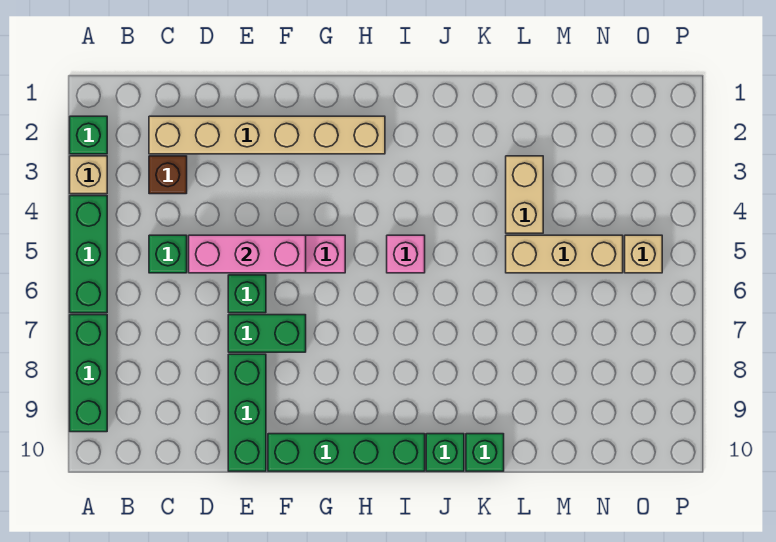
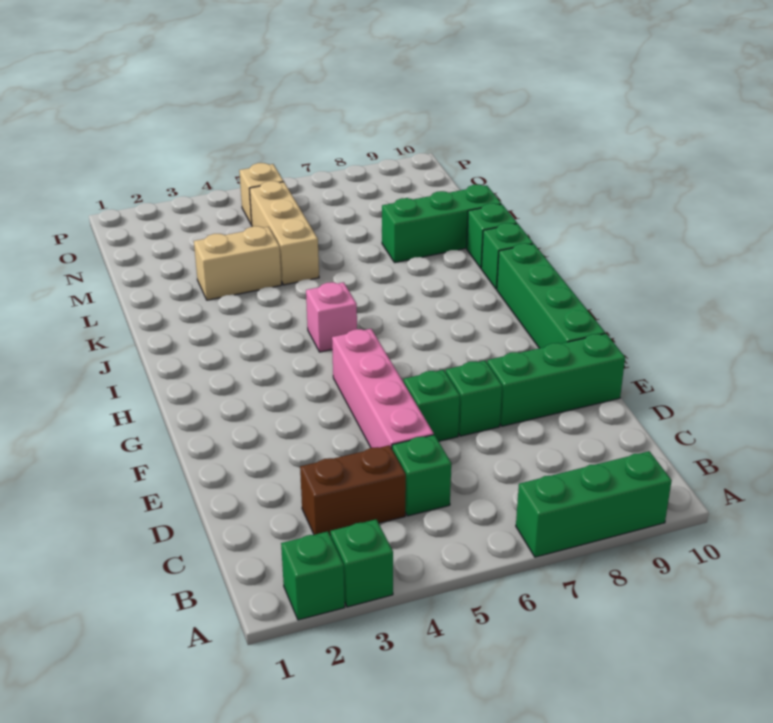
tan 1x1 brick [70,156,107,194] -> green 1x1 brick [330,519,393,607]
green 1x3 brick [70,196,107,313] -> green 1x3 brick moved to [382,185,501,263]
tan 1x6 brick [149,116,385,154] -> none
brown 1x1 brick [149,156,187,194] -> brown 1x2 brick [300,445,406,535]
pink 1x3 brick [189,235,306,273] -> none
green 1x2 brick [228,315,306,352] -> green 1x1 brick [446,361,502,436]

